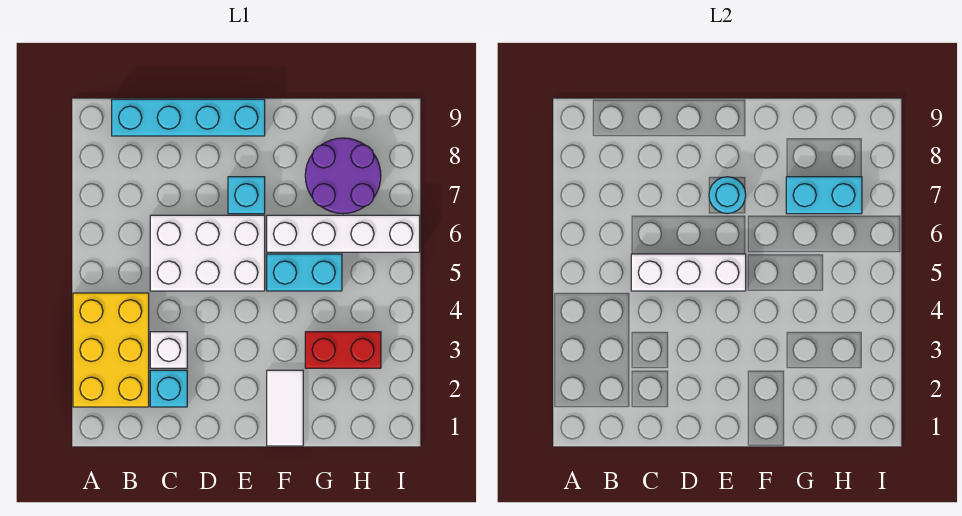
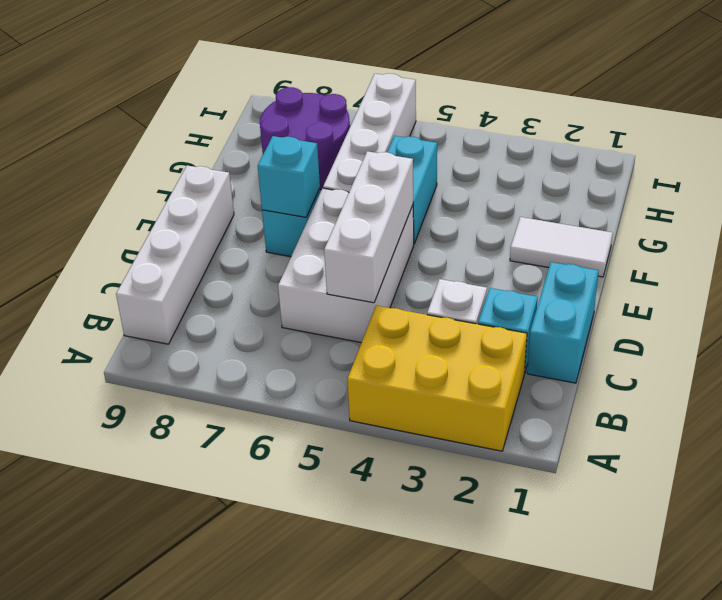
cyan 1x4 brick [112,99,265,136] -> white 1x4 brick [116,166,234,344]
cyan 1x1 round brick [709,177,746,214] -> cyan 1x1 brick [258,136,320,217]
red 1x2 brick [305,332,381,368] -> none
cyan 1x2 brick [786,177,862,214] -> cyan 1x2 brick moved to [527,262,598,383]

